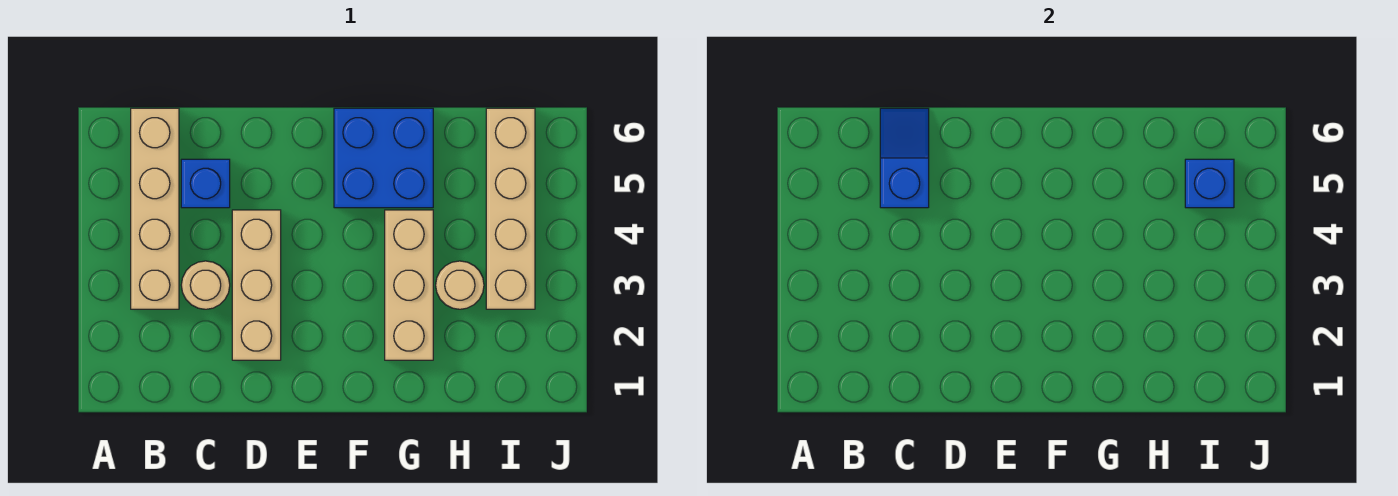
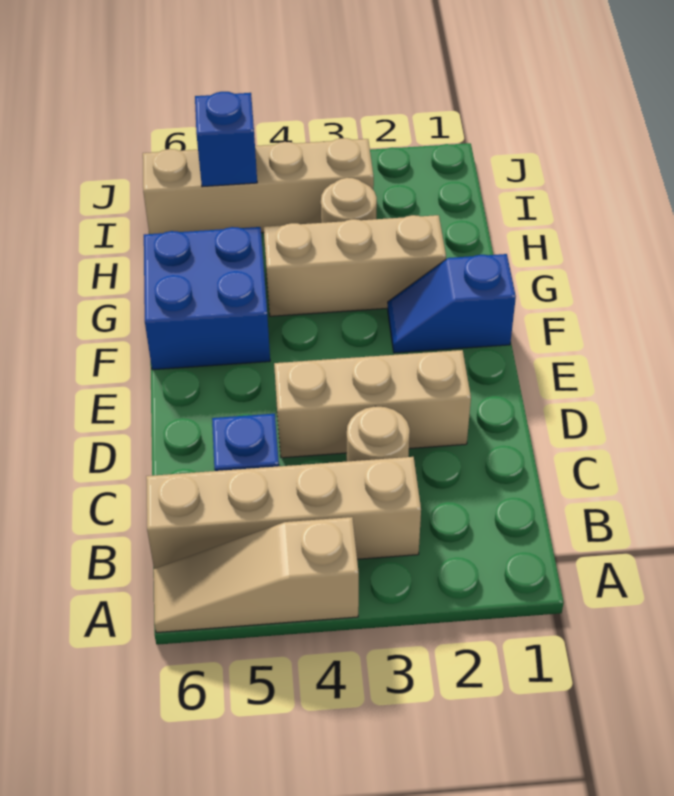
none -> tan 1x3 slope [154,517,359,633]
blue 1x2 slope [880,108,929,208] -> blue 1x2 slope moved to [388,254,516,353]

